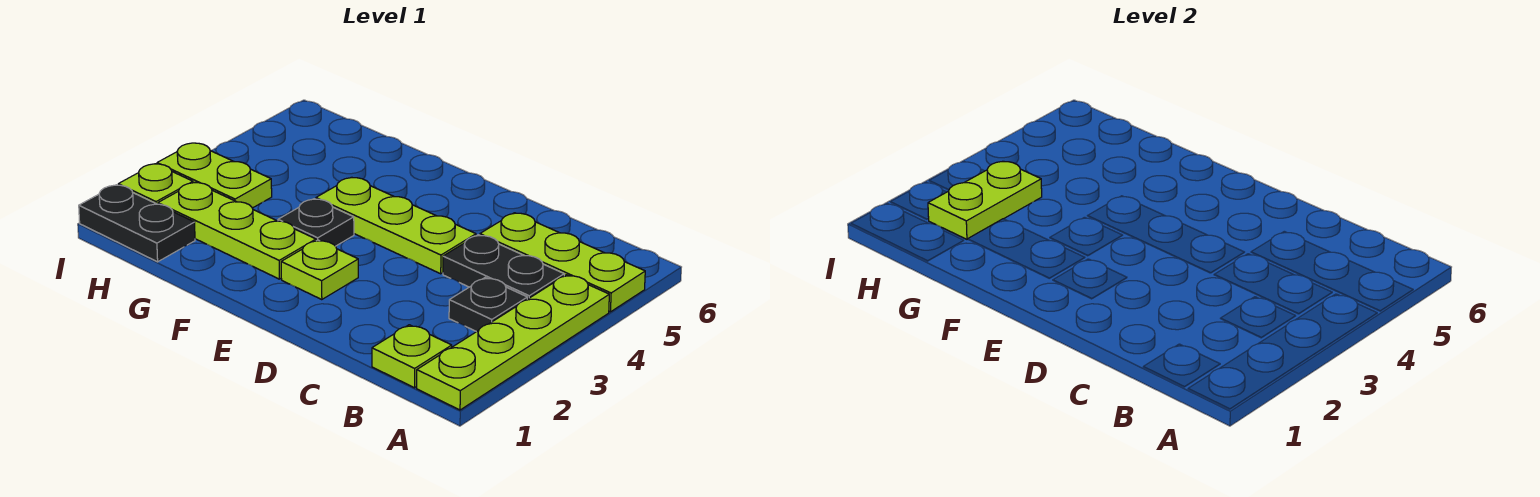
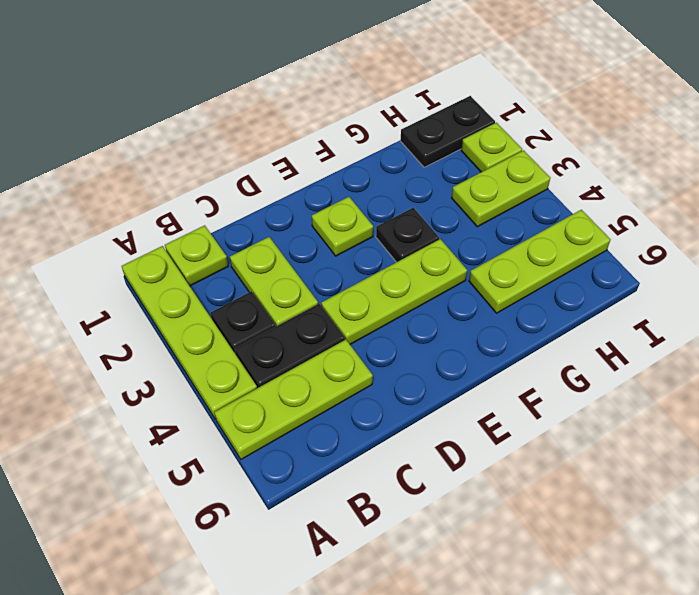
lime 1x3 plate [158,183,316,279] -> lime 1x3 plate moved to [469,210,610,313]
lime 1x2 plate [928,161,1042,239] -> lime 1x2 plate moved to [230,237,318,326]

